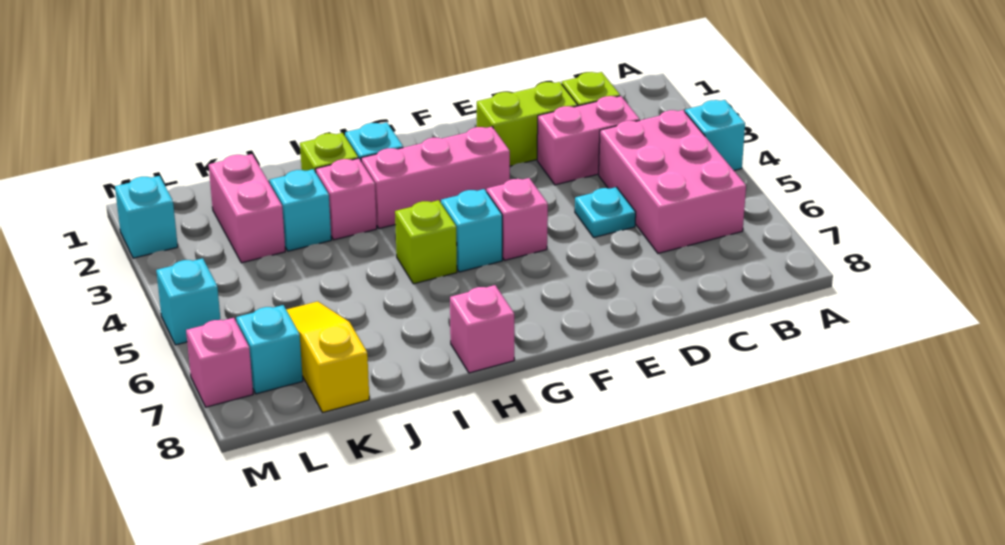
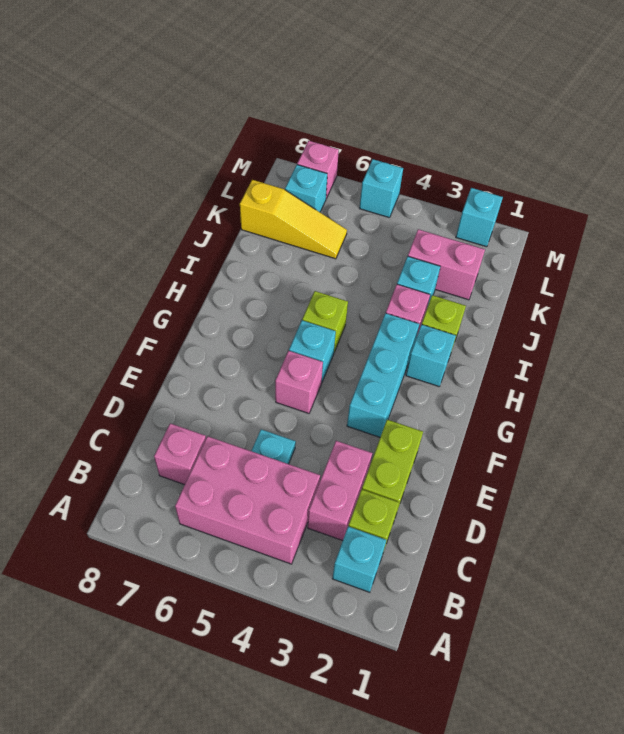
cyan 1x1 brick [685,100,745,170] -> cyan 1x1 brick moved to [332,526,386,592]
pink 1x3 brick [361,127,510,229] -> cyan 1x3 brick [347,313,420,437]
pink 1x1 brick [450,285,514,373] -> pink 1x1 brick moved to [154,423,206,485]

